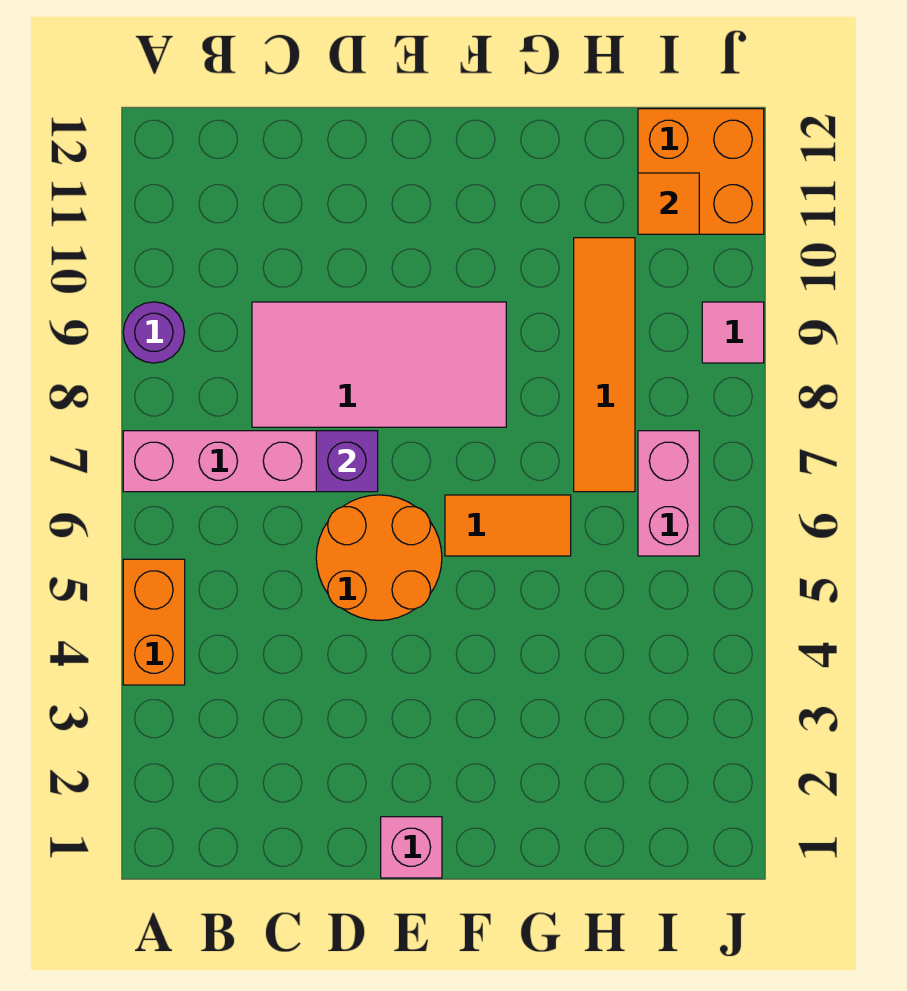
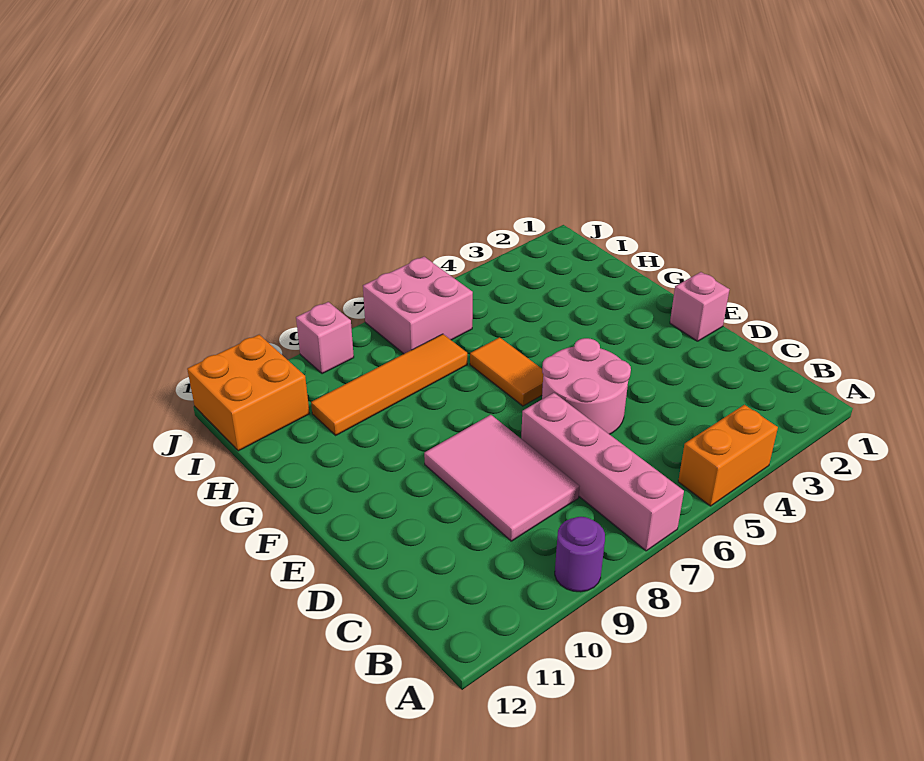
pink 2x4 tile [252,302,506,427] -> pink 2x3 tile [424,415,580,541]
orange 2x2 round brick [316,495,442,620] -> pink 2x2 round brick [542,338,631,434]
purple 1x1 brick [316,431,378,492] -> none
pink 1x2 brick [638,431,699,556] -> pink 2x2 brick [363,257,473,354]
orange 1x1 tile [638,173,699,234] -> none
pink 1x1 tile [702,302,764,363] -> pink 1x1 brick [296,302,354,374]

